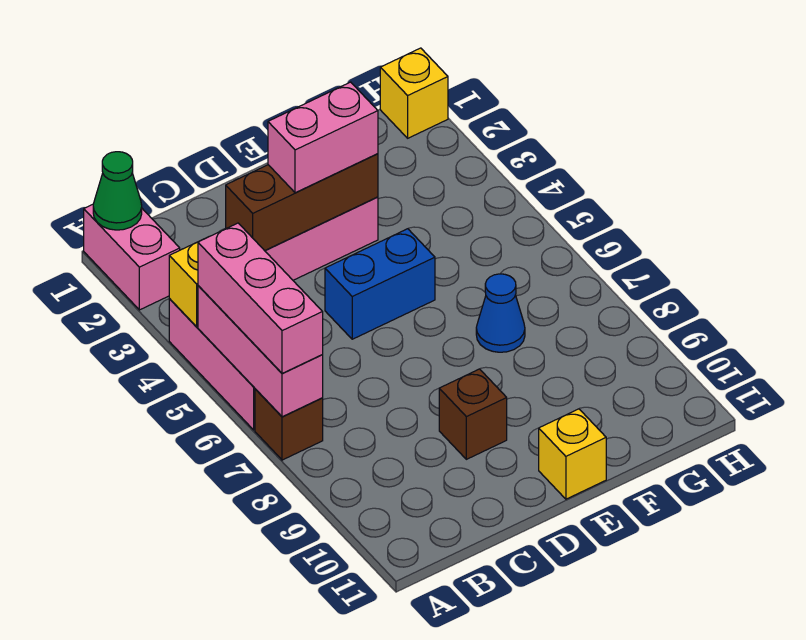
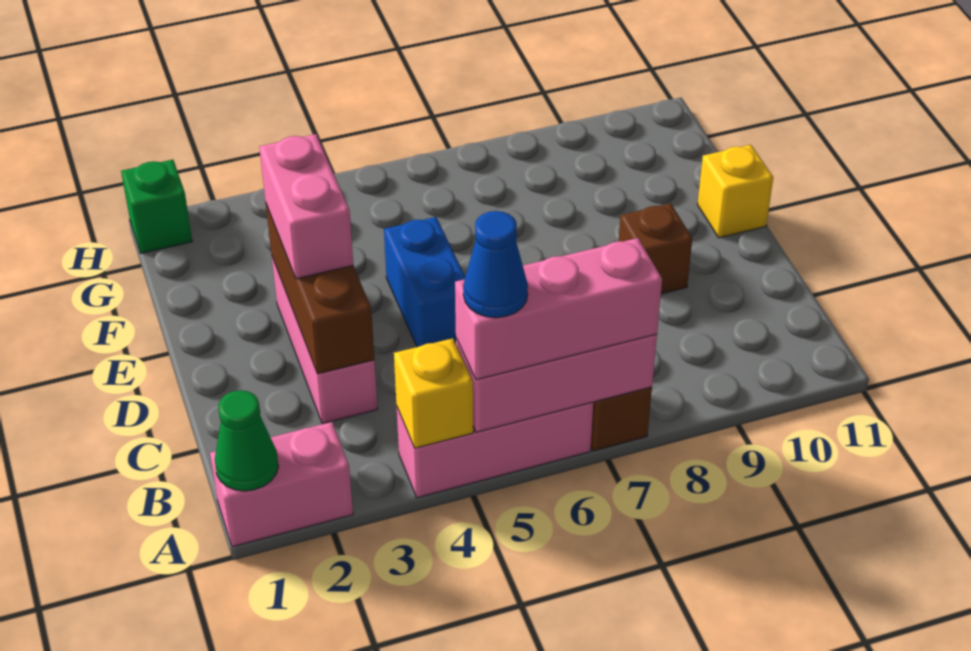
blue 1x1 cone [476,274,525,352] -> blue 1x1 cone moved to [463,211,528,318]
yellow 1x1 brick [380,48,448,138] -> green 1x1 brick [121,160,192,253]

